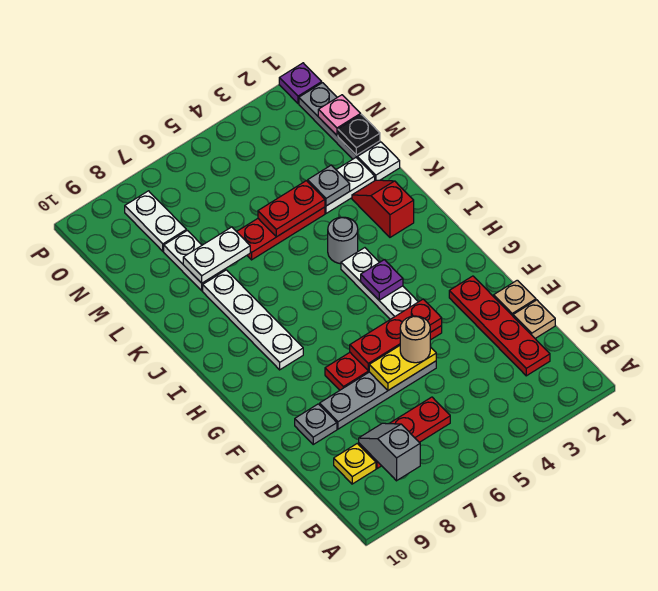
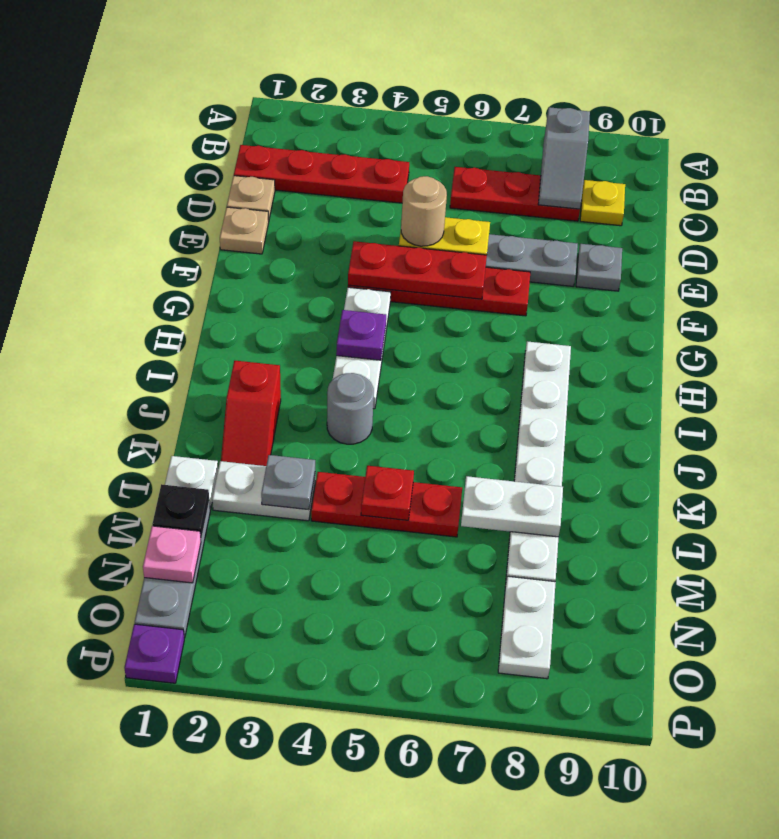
red 1x4 plate [449,276,550,376] -> red 1x4 plate turned to [234,145,409,203]
red 1x2 plate [258,181,325,237] -> red 1x1 plate [361,466,414,520]

